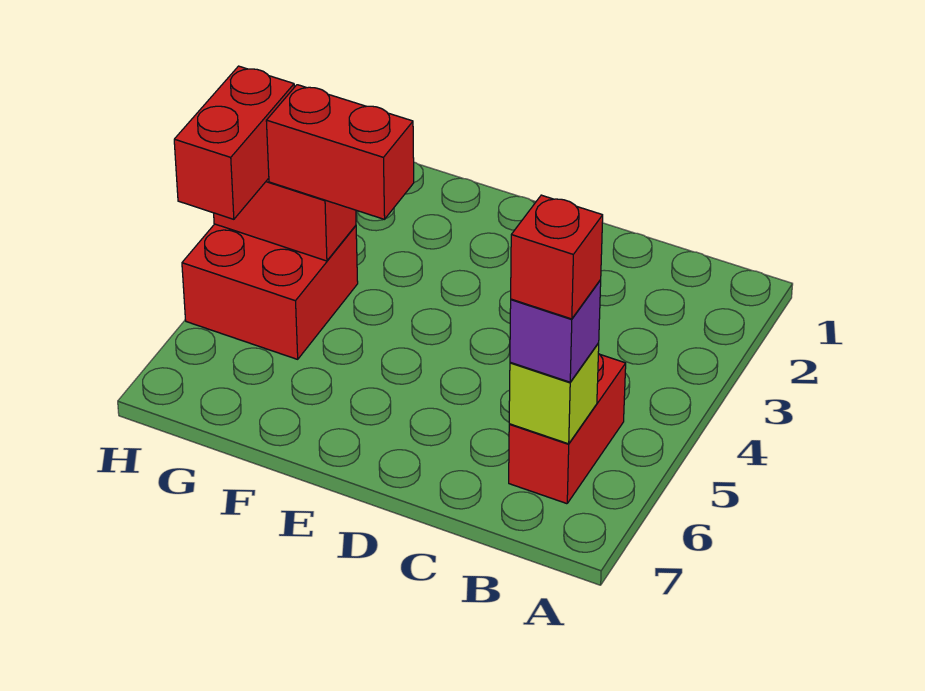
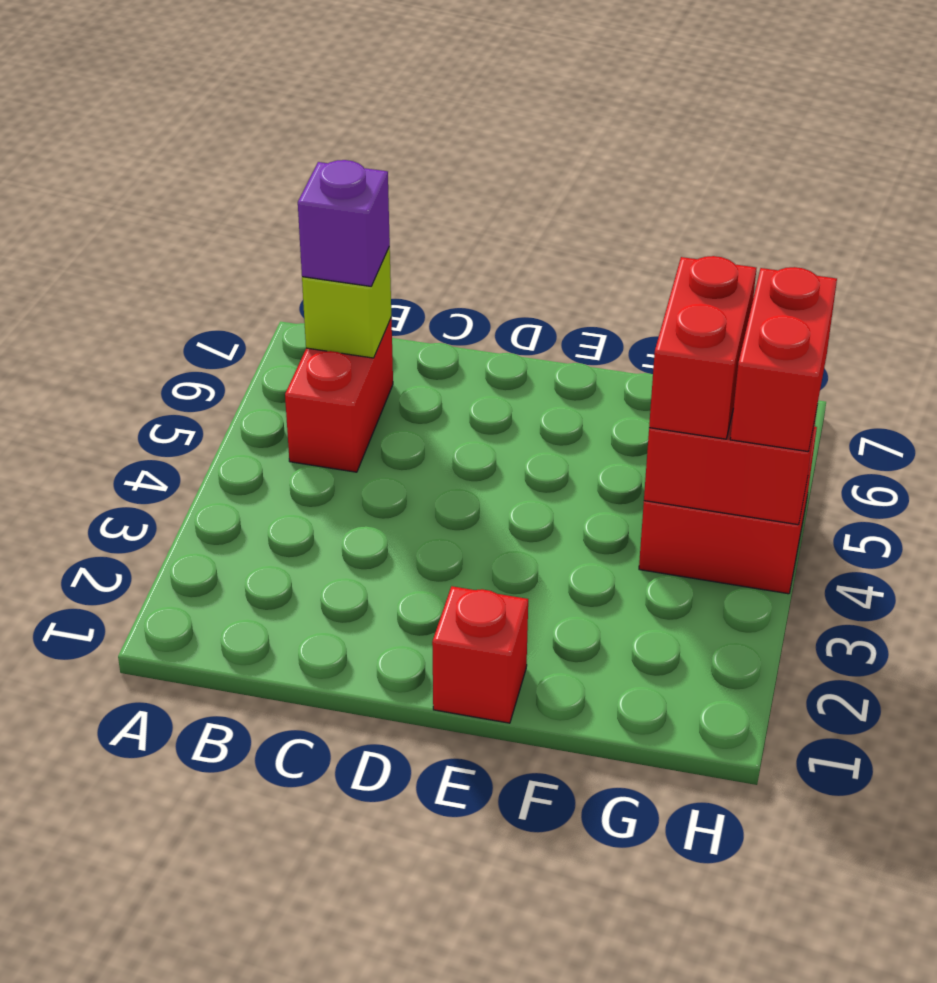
red 1x1 brick [511,195,603,319] -> red 1x1 brick moved to [432,586,528,723]
red 1x2 brick [266,85,414,219] -> red 1x2 brick turned to [649,256,756,439]

